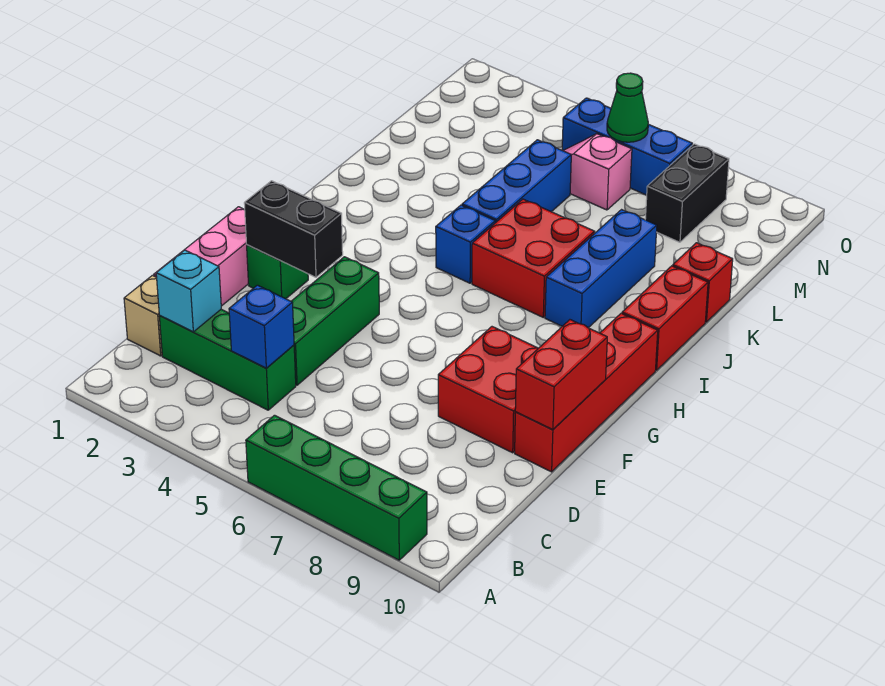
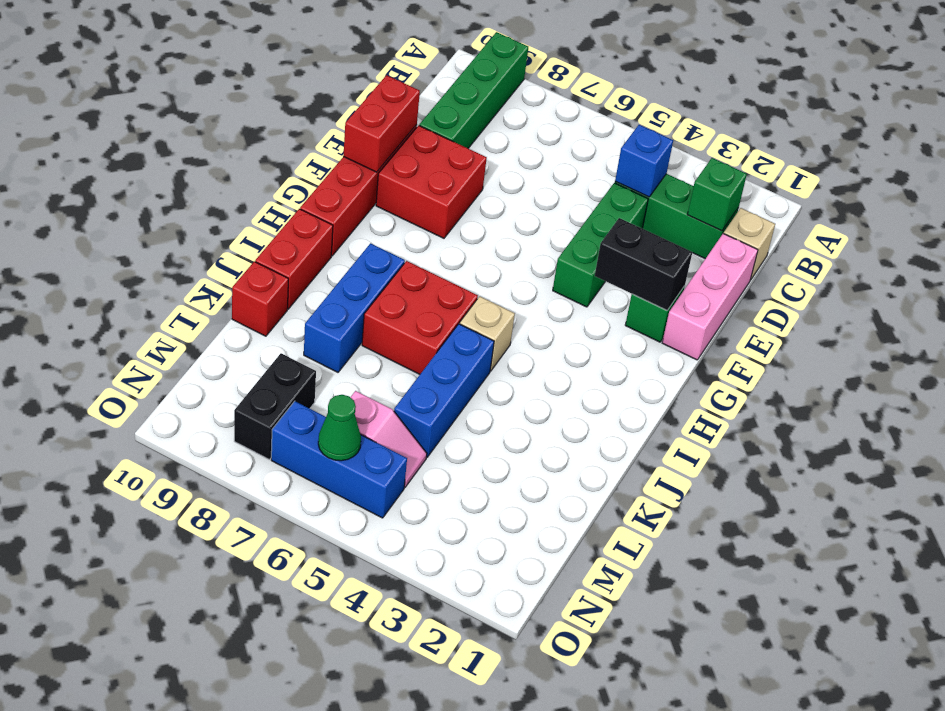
green 1x4 brick [246,415,427,560] -> green 1x4 brick turned to [419,32,528,148]
cyan 1x1 brick [156,250,221,332] -> green 1x1 brick [687,158,747,231]
blue 1x1 brick [436,205,495,283] -> tan 1x1 brick [460,296,515,371]

